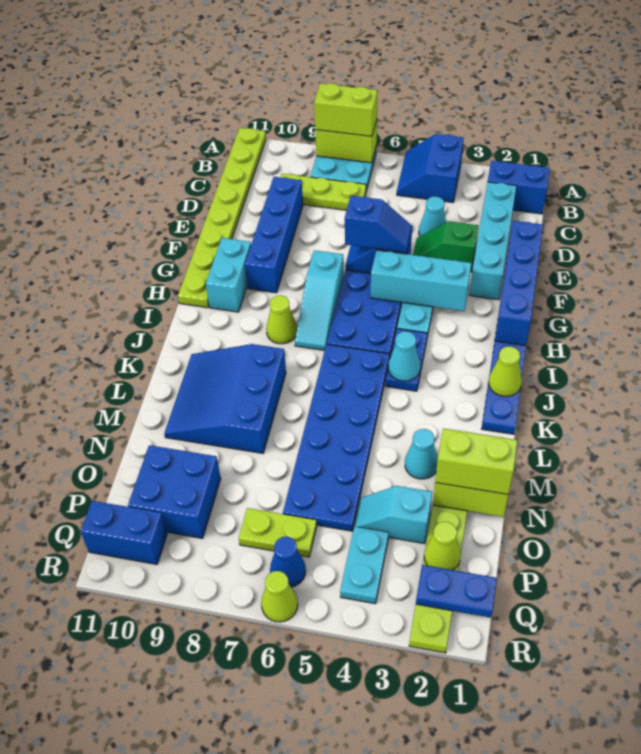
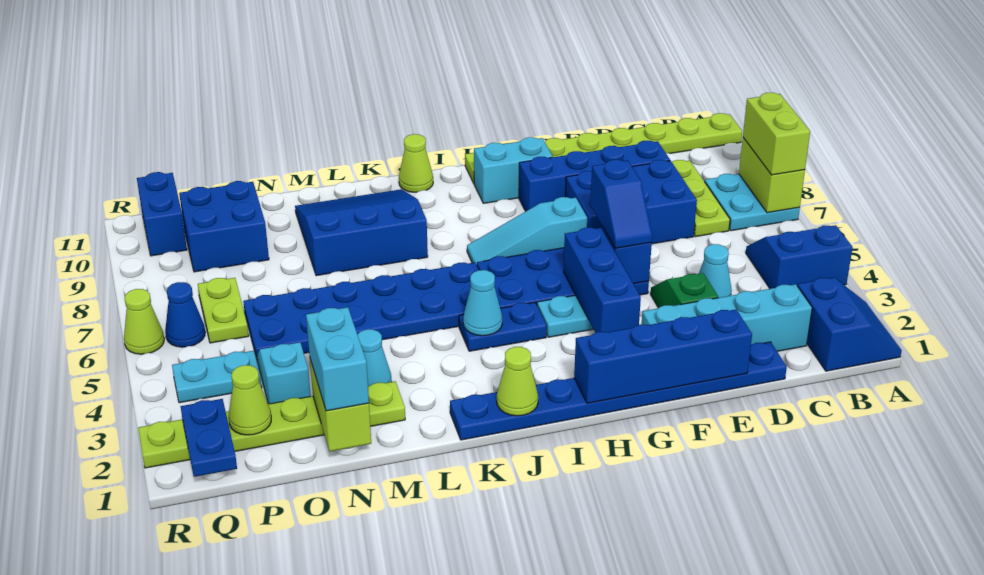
none -> blue 2x3 brick [566,160,697,244]
cyan 1x3 brick [371,250,471,311] -> blue 1x3 brick [564,227,641,333]
lime 1x1 cone [266,295,297,344] -> lime 1x1 cone moved to [399,134,433,192]
lime 1x2 brick [435,428,518,494] -> cyan 1x2 brick [306,307,369,411]

